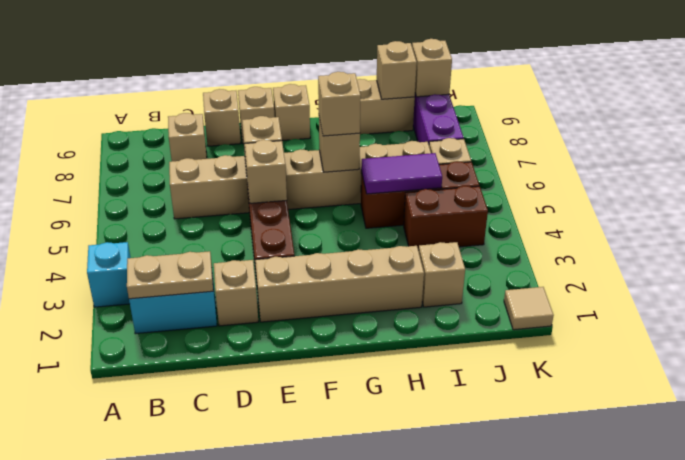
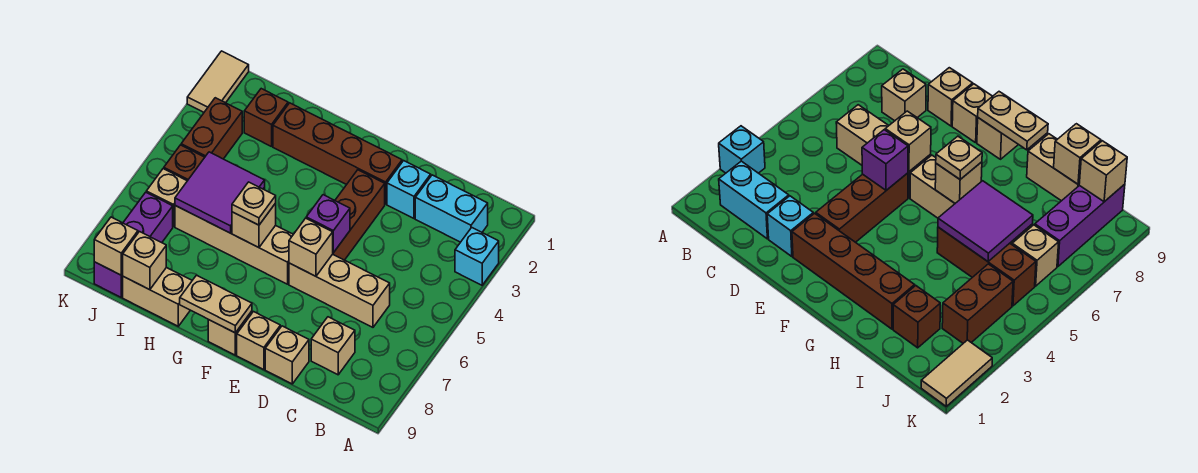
tan 1x2 plate [127,251,213,299] -> tan 1x2 plate moved to [180,275,252,333]
tan 1x1 brick [214,260,258,326] -> cyan 1x1 brick [387,161,431,218]
tan 1x4 brick [255,246,424,322] -> brown 1x4 brick [273,103,402,204]
tan 1x1 brick [245,140,287,203] -> purple 1x1 brick [306,195,350,253]
tan 1x1 brick [318,72,361,136] -> tan 1x1 plate [232,182,276,225]
purple 1x2 tile [361,153,442,194] -> purple 2x2 tile [175,152,265,233]
tan 1x1 brick [418,242,465,307] -> brown 1x1 brick [244,89,288,147]
brown 1x2 brick [404,186,488,250] -> brown 1x2 brick turned to [181,98,242,159]
tan 1x1 tile [504,287,554,330] -> tan 1x2 tile [187,51,249,112]

